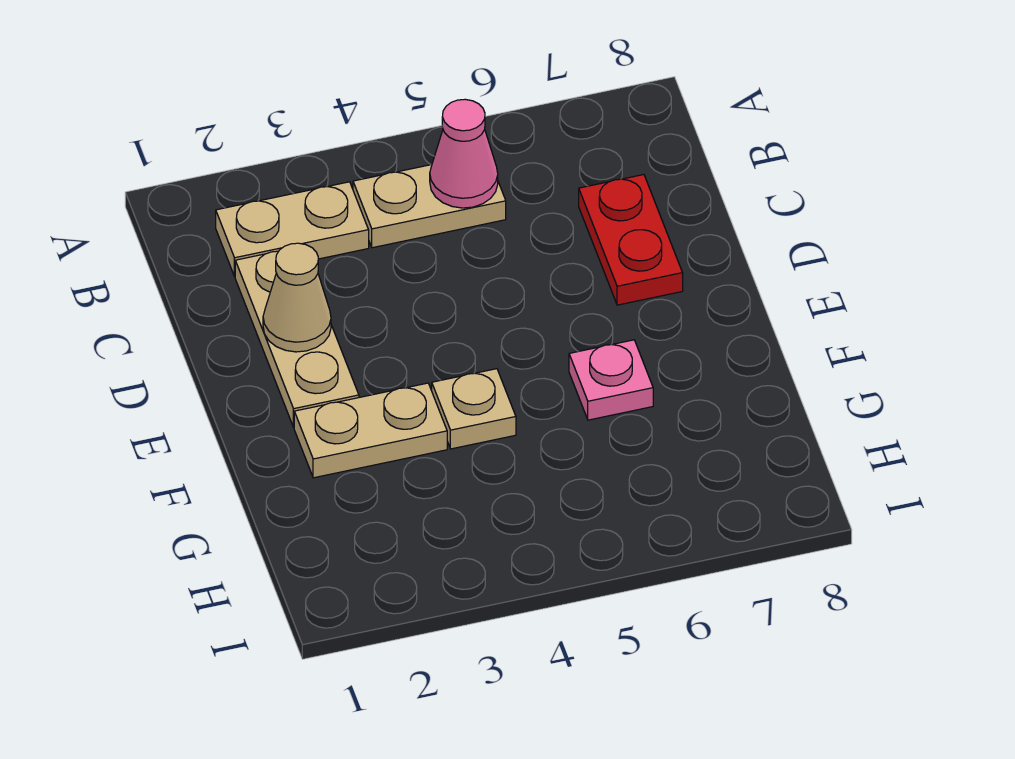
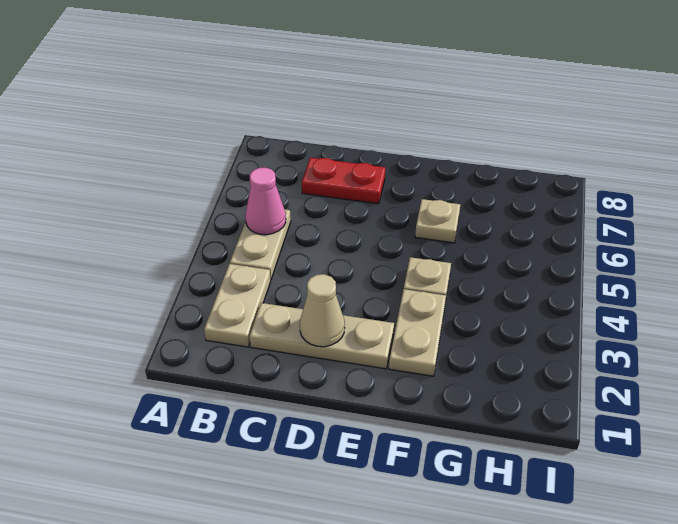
pink 1x1 plate [569,340,653,420] -> tan 1x1 plate [415,199,460,243]

